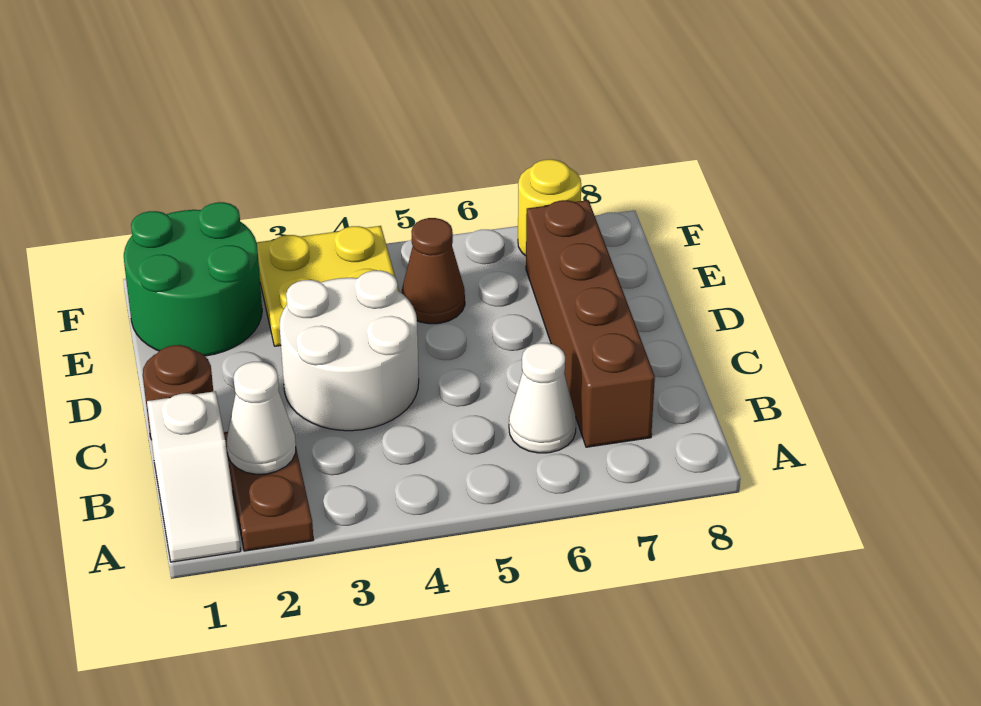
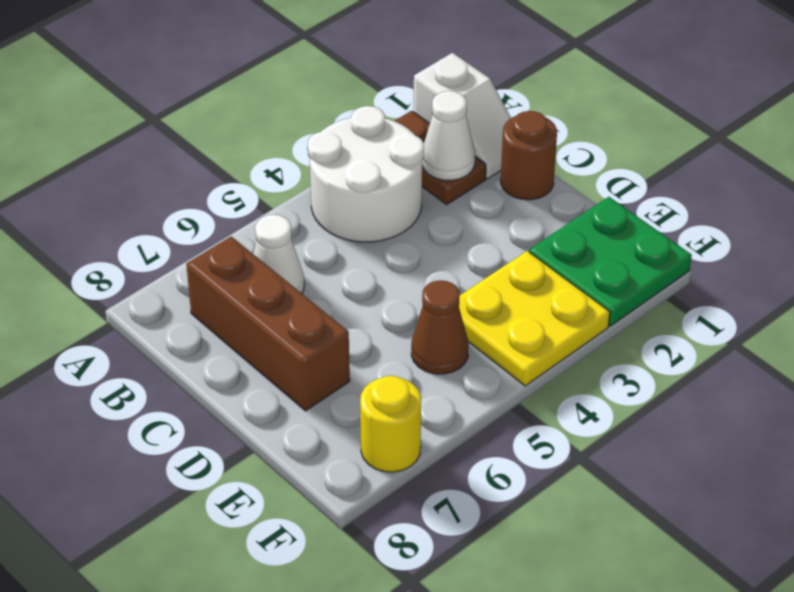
white 1x2 slope [147,391,241,562] -> white 1x2 slope turned to [414,53,511,179]
brown 1x4 brick [526,200,655,447] -> brown 1x3 brick [186,237,350,411]
white 2x2 round brick [279,271,419,431] -> white 2x2 round brick moved to [308,106,424,242]
green 2x2 round brick [124,202,262,356] -> green 2x2 plate [529,197,692,326]

